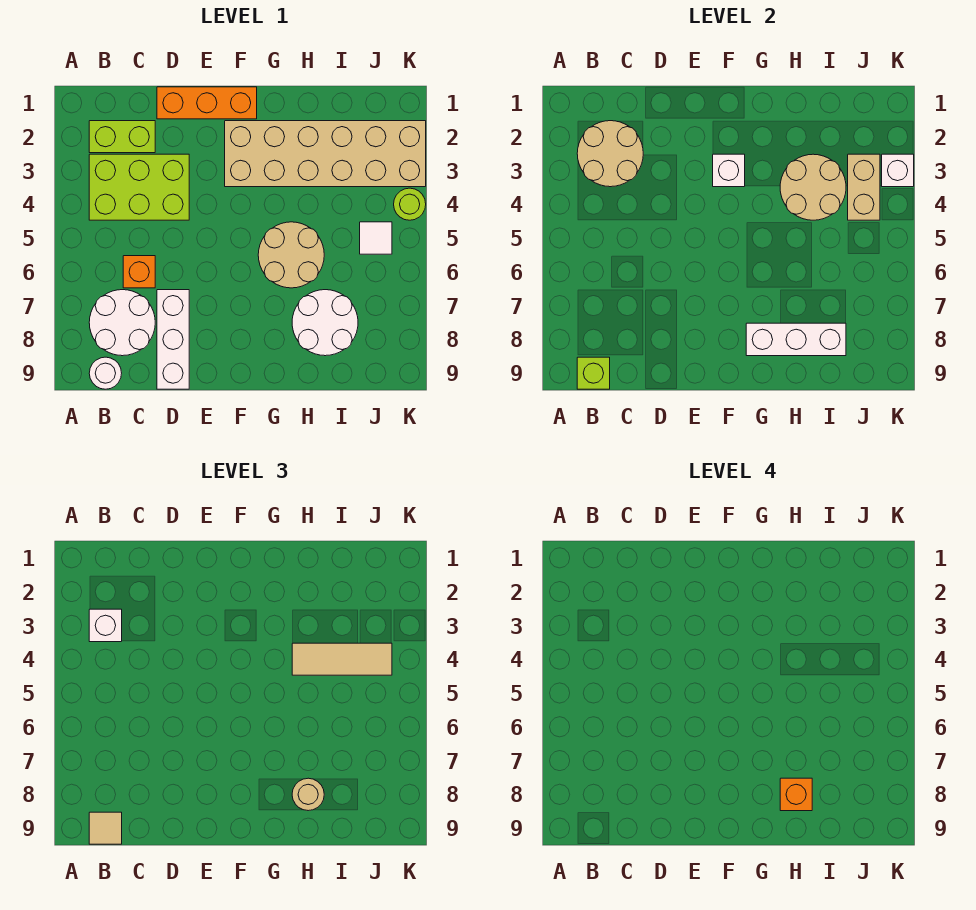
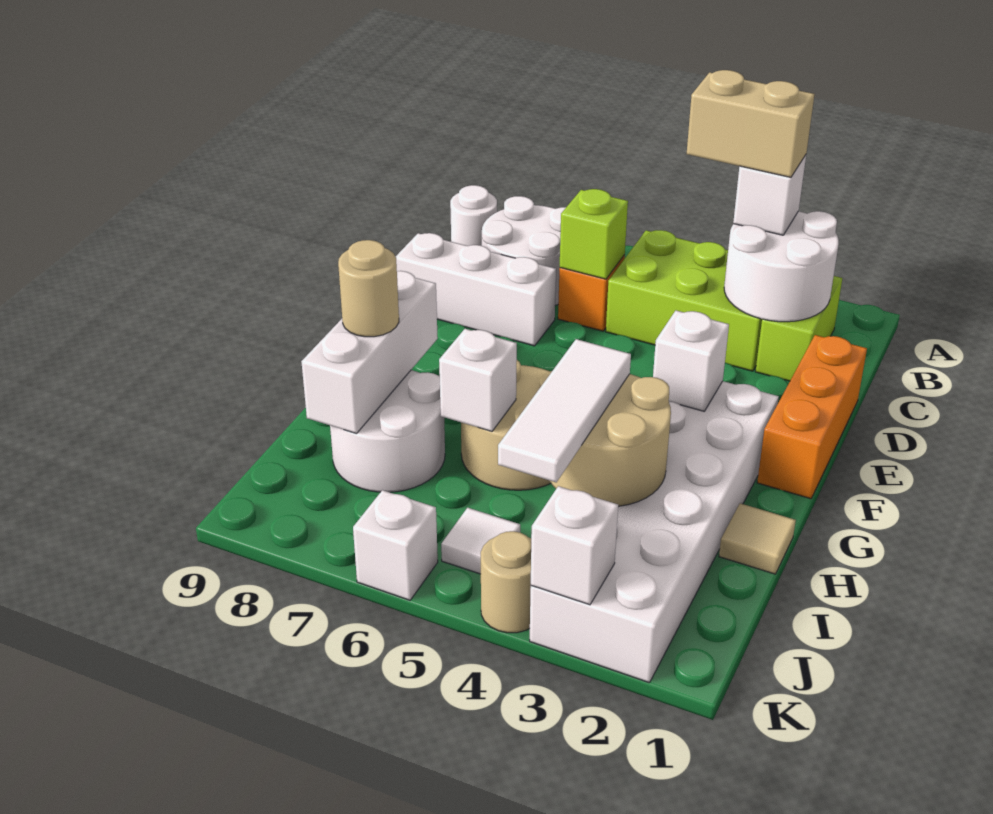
tan 2x2 round brick [577,121,643,187] -> white 2x2 round brick [724,211,839,322]
lime 2x3 brick [89,154,189,220] -> lime 2x3 brick turned to [606,230,762,371]
lime 1x1 brick [577,357,610,389] -> lime 1x1 brick moved to [560,189,628,279]
tan 1x1 tile [89,812,122,844] -> tan 1x1 tile moved to [719,503,796,574]
tan 2x6 brick [225,121,426,187] -> white 2x6 brick [530,381,779,683]
tan 1x3 tile [292,643,392,675] -> white 1x3 tile [498,339,631,482]
none -> white 1x1 brick [439,329,517,431]
orange 1x1 brick [780,778,812,811] -> none
tan 1x2 brick [848,154,880,220] -> tan 1x2 brick moved to [687,70,815,177]
lime 1x1 round brick [394,188,426,220] -> tan 1x1 round brick [481,531,531,633]
none -> white 1x1 brick [353,490,438,600]

